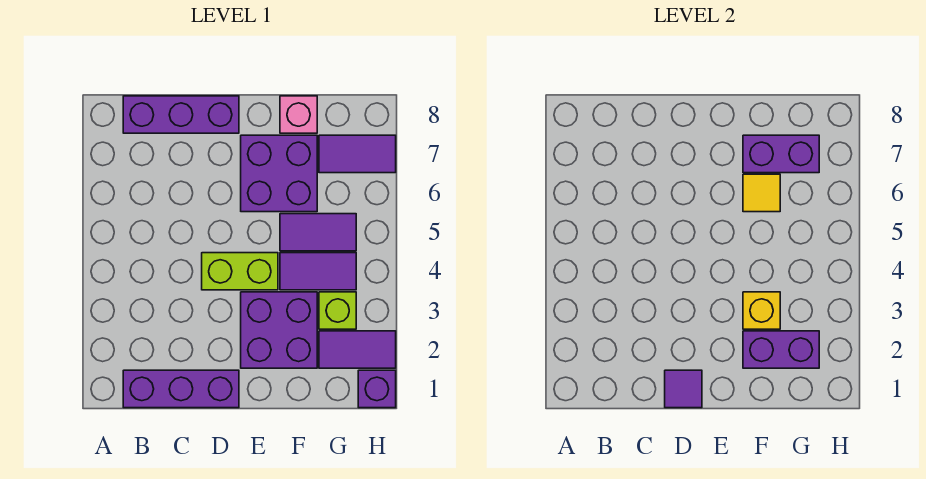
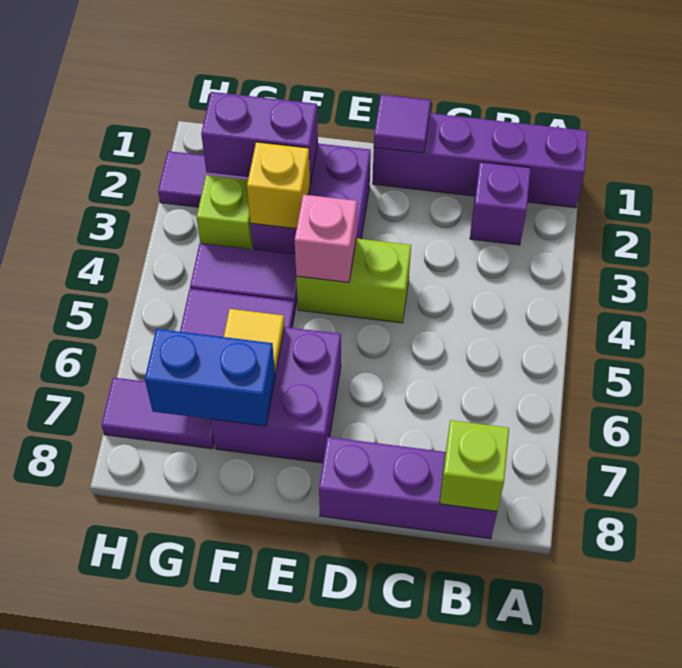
purple 1x3 brick [123,370,239,408] -> purple 1x4 brick [373,113,588,208]
none -> lime 1x1 brick [440,420,509,511]
purple 1x2 brick [743,135,819,173] -> blue 1x2 brick [145,329,275,426]
pink 1x1 brick [280,96,317,133] -> pink 1x1 brick moved to [295,195,357,282]
purple 1x1 brick [358,370,396,408] -> purple 1x1 brick moved to [470,162,531,245]

